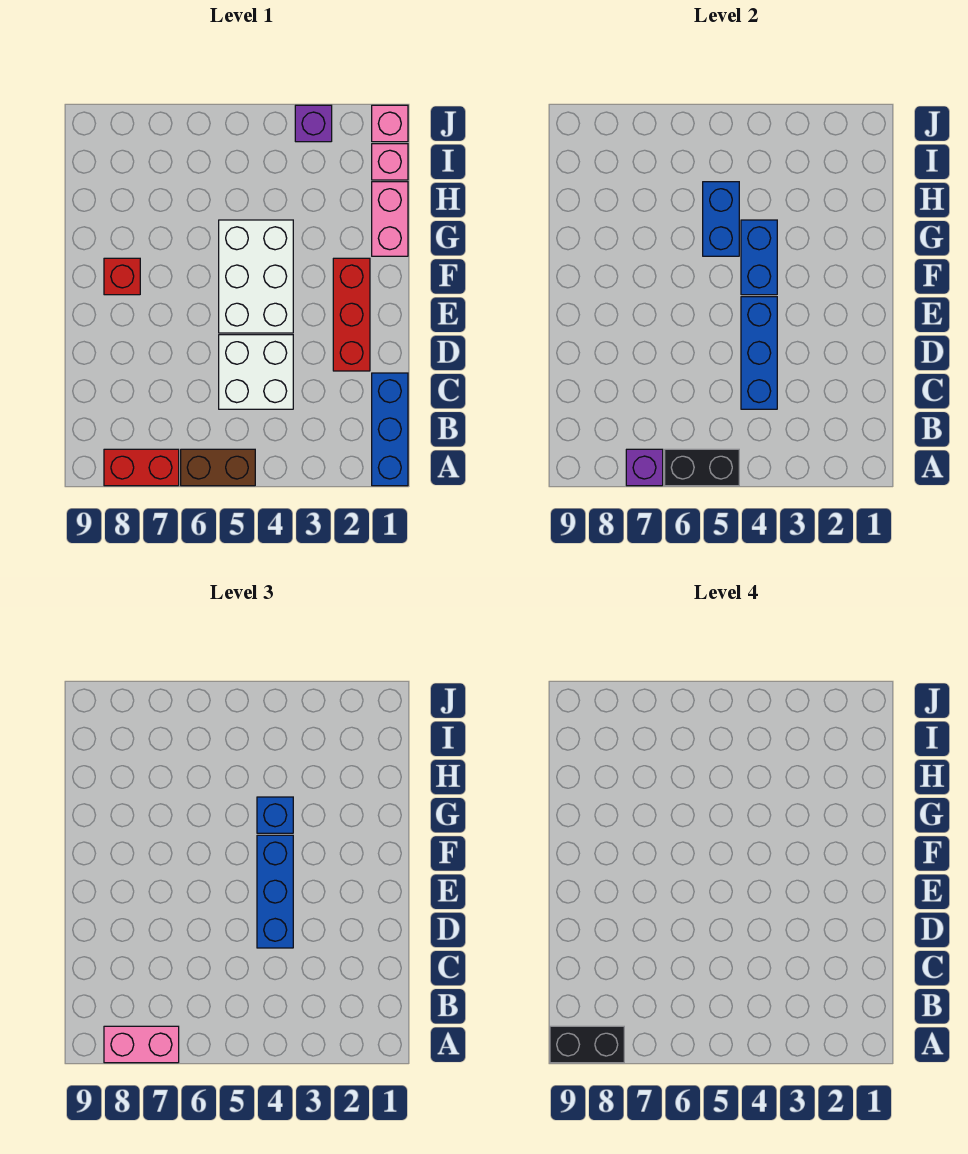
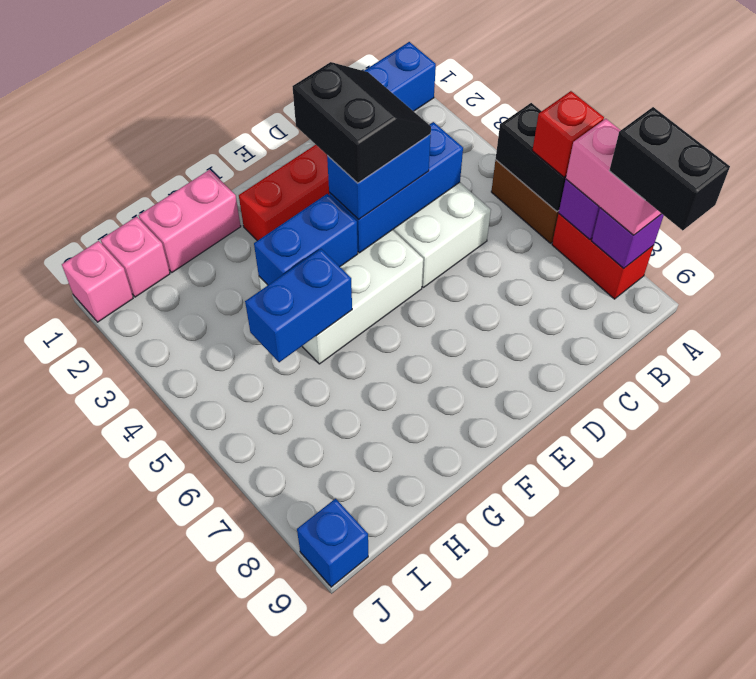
none -> black 2x2 slope [292,62,431,183]
blue 1x3 brick [257,835,293,948] -> blue 1x2 brick [327,134,431,220]
red 1x1 brick [104,258,140,295] -> red 1x1 brick moved to [532,91,604,177]
blue 1x1 brick [257,797,293,833] -> blue 1x1 brick moved to [297,499,368,587]
purple 1x1 brick [295,105,332,142] -> purple 1x1 brick moved to [592,208,664,268]

